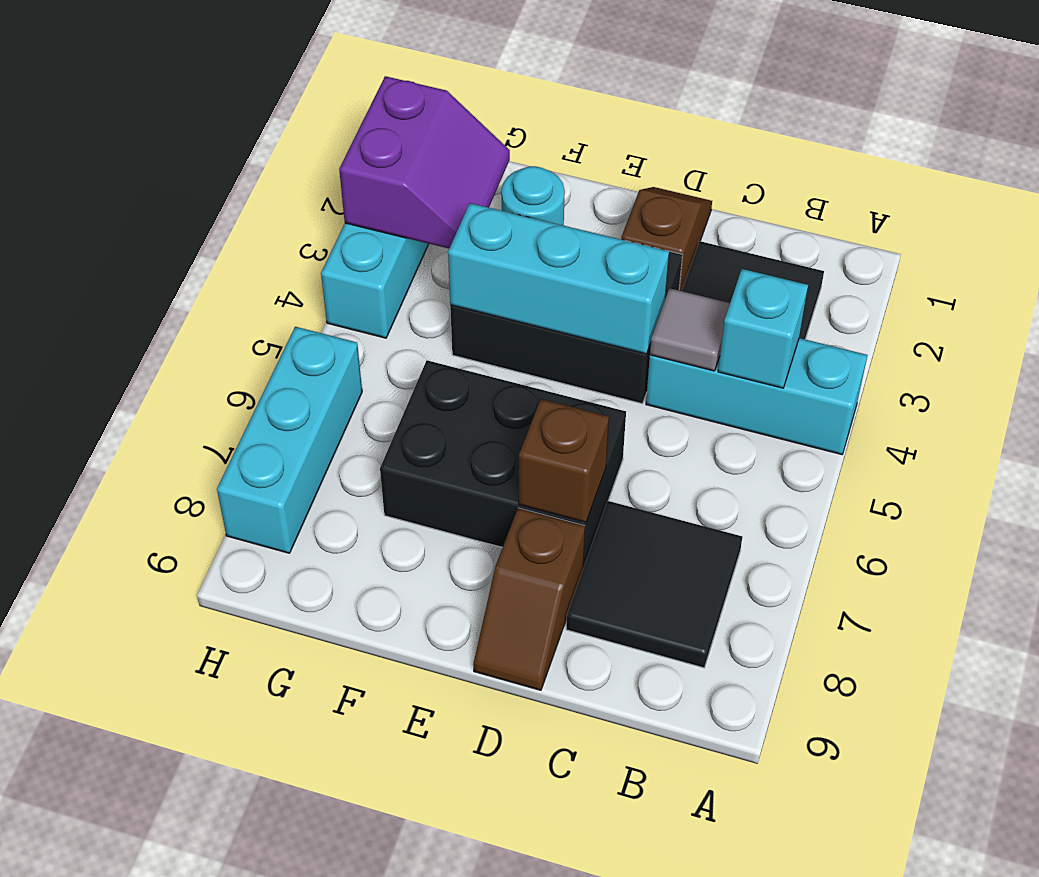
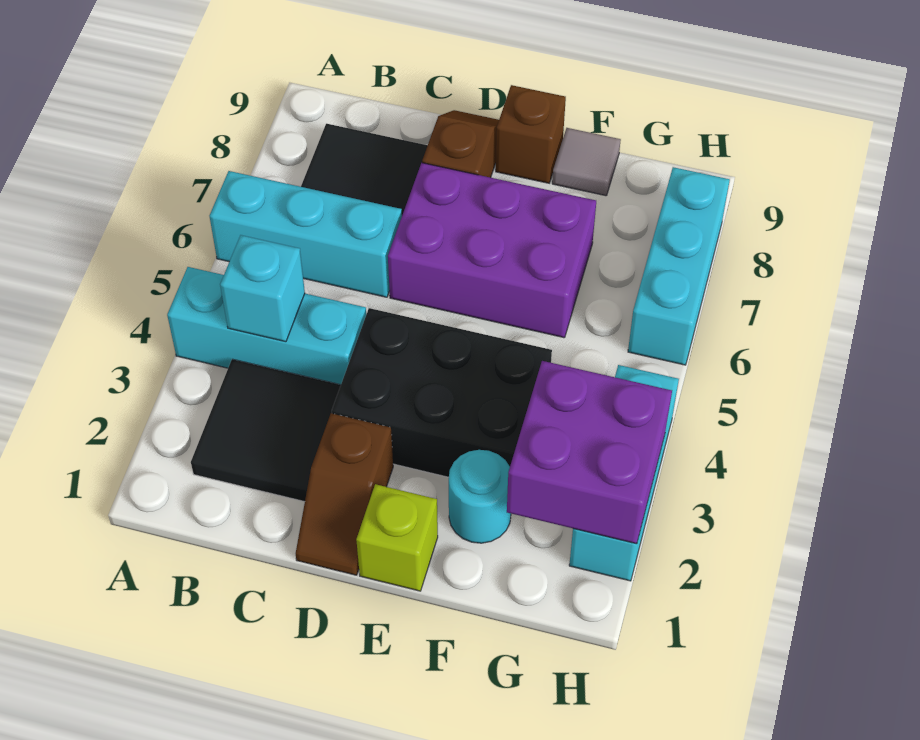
grey 1x1 tile [650,288,730,371] -> grey 1x1 tile moved to [552,128,621,196]
cyan 1x3 brick [448,203,669,354] -> cyan 1x3 brick moved to [210,171,402,297]
black 2x3 brick [380,360,626,568] -> purple 2x3 brick [388,163,596,338]
brown 1x1 brick [519,399,609,522] -> brown 1x1 brick moved to [496,85,566,183]
none -> lime 1x1 brick [356,484,438,591]
purple 2x2 slope [339,76,510,249] -> purple 2x2 brick [507,361,672,544]

